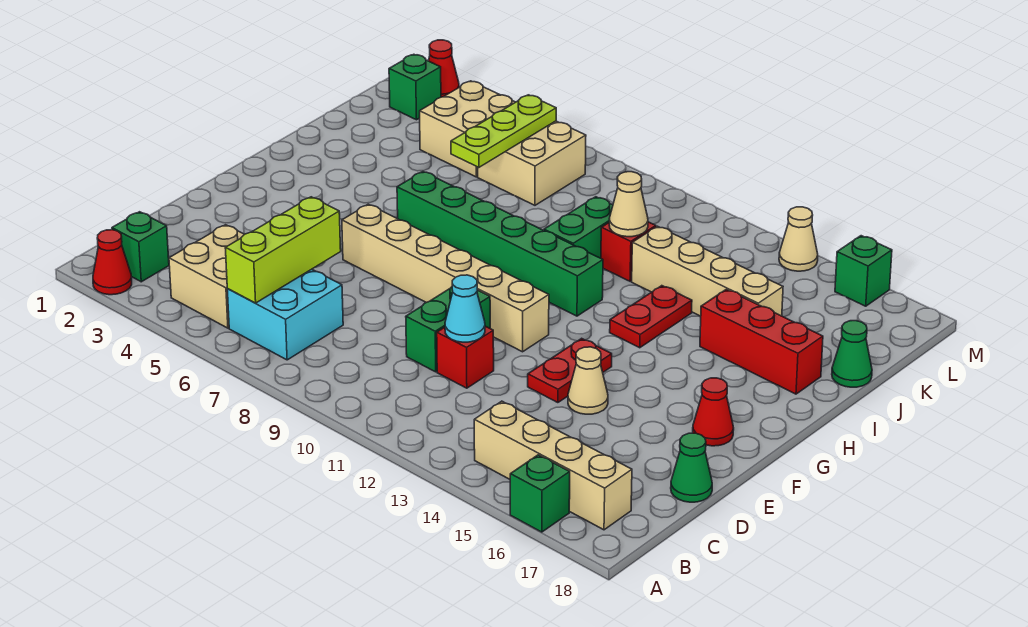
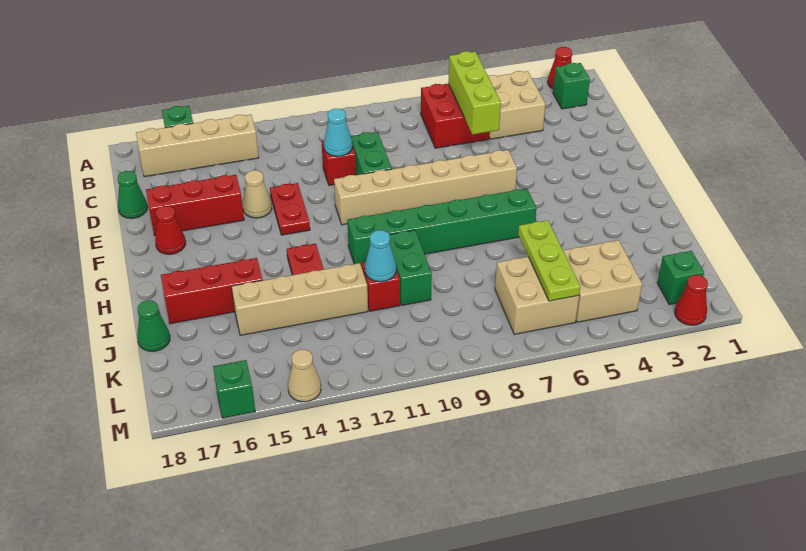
cyan 2x2 brick [227,269,343,360] -> red 2x2 brick [421,84,489,148]
none -> red 1x3 brick [146,175,244,236]
tan 1x1 cone [609,172,648,237] -> cyan 1x1 cone [365,230,396,282]

